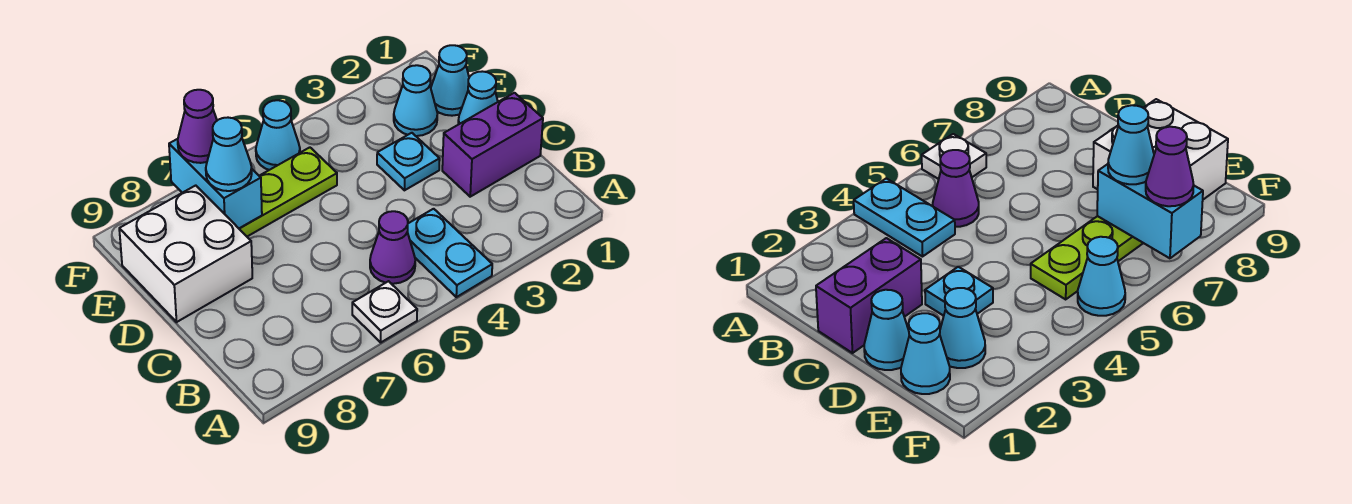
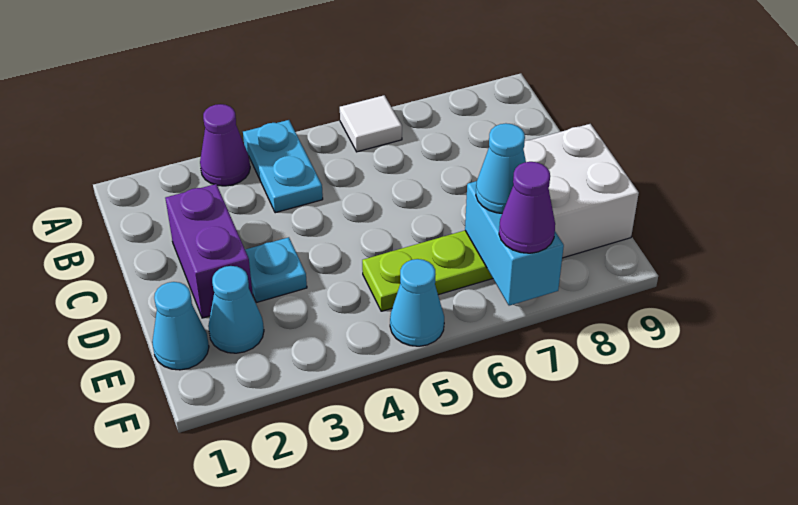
white 1x1 plate [352,281,417,342] -> white 1x1 tile [340,95,402,152]
purple 1x1 cone [370,211,415,284] -> purple 1x1 cone moved to [200,104,250,186]
purple 1x2 brick [442,93,543,197] -> purple 1x2 brick turned to [165,184,253,318]
cyan 1x1 cone [458,71,498,124] -> none

